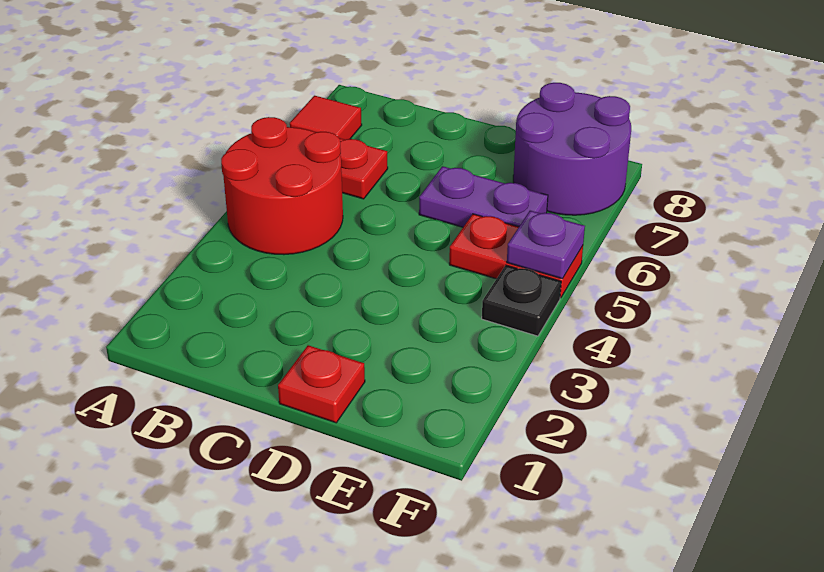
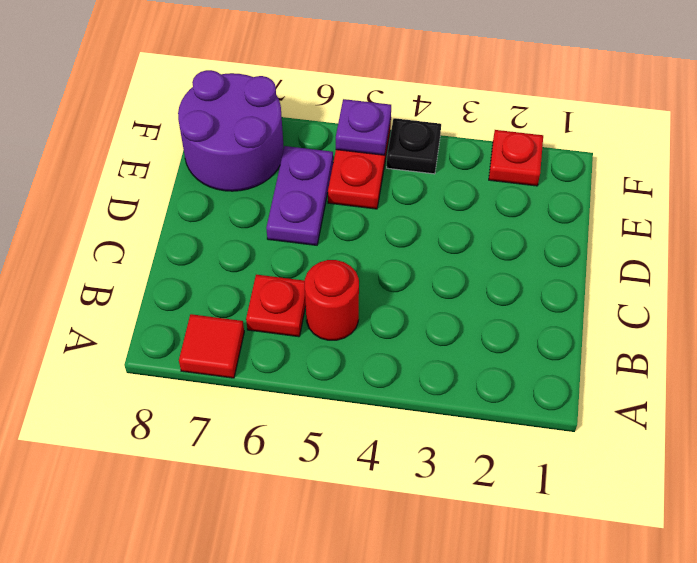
red 2x2 round brick [221,117,343,255] -> red 1x1 round brick [305,260,359,340]
red 1x1 plate [278,345,365,423] -> red 1x1 plate moved to [489,130,543,186]

